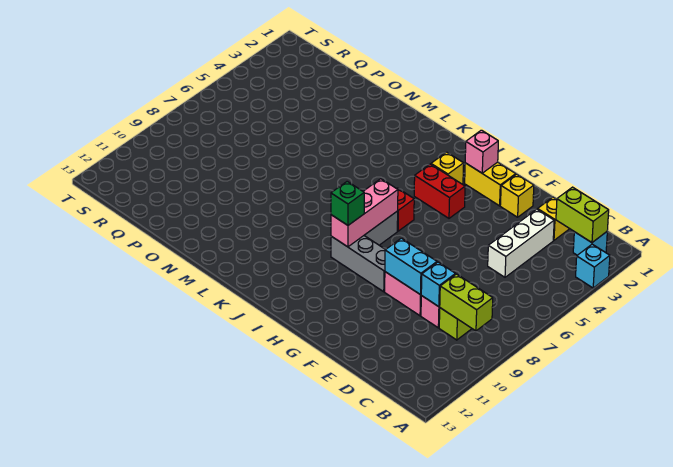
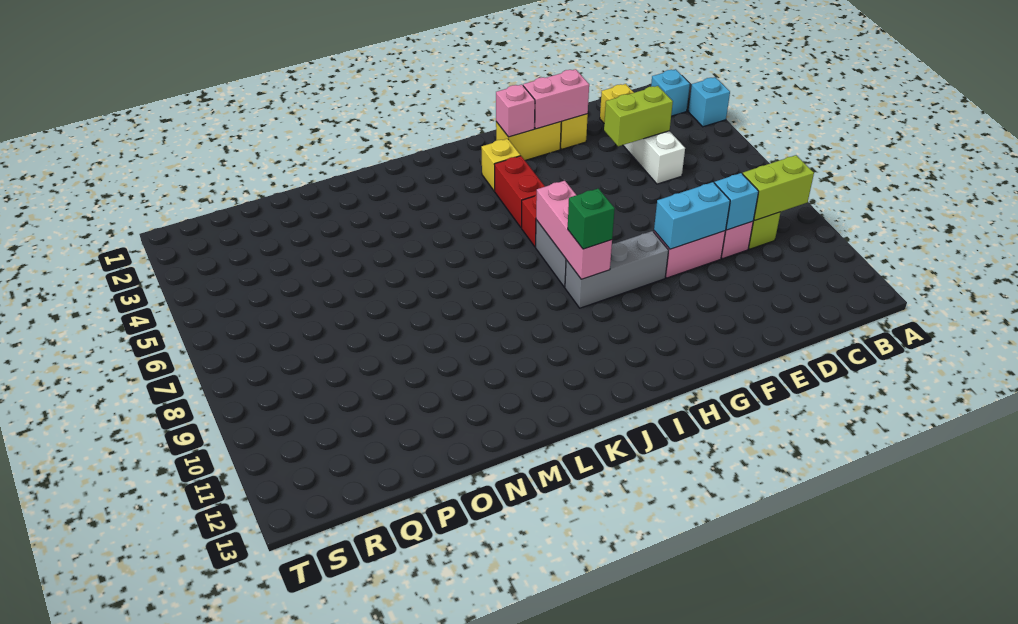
lime 1x2 brick [556,187,609,243] -> lime 1x2 brick moved to [604,86,673,146]
none -> pink 1x2 brick [523,69,589,129]
red 1x2 brick [414,164,465,218] -> red 1x2 brick turned to [494,156,545,228]

